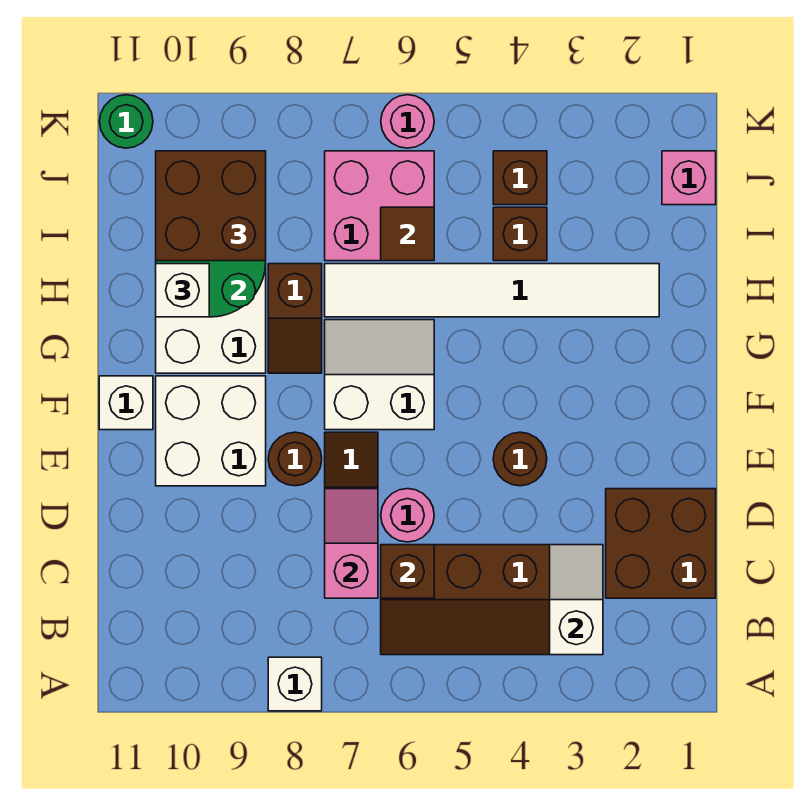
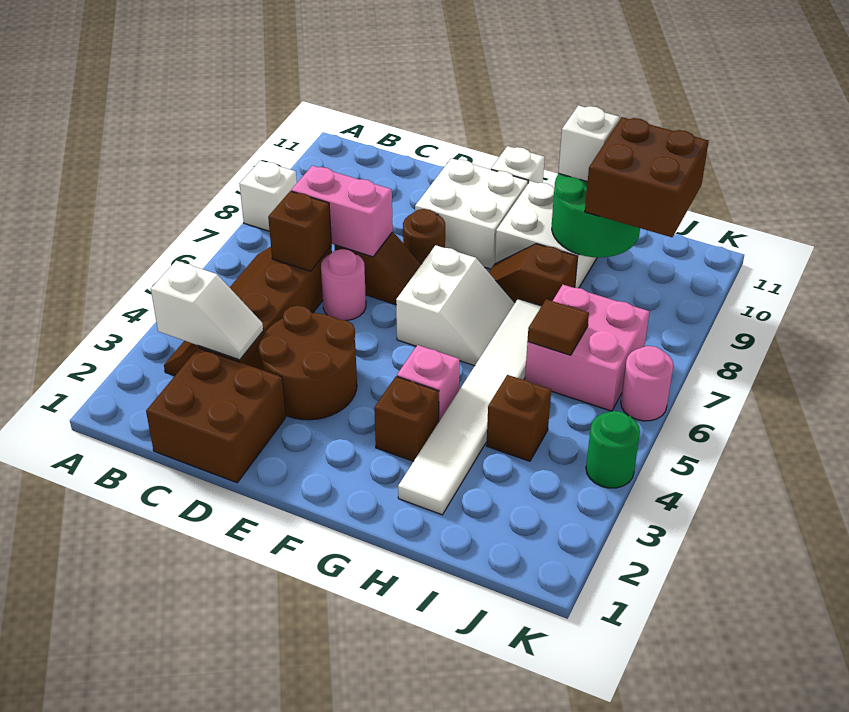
pink 1x2 slope [325,489,378,598] -> pink 1x2 brick [291,166,393,257]
brown 1x1 round brick [493,432,547,486] -> brown 2x2 round brick [259,306,357,420]
pink 1x1 brick [662,151,716,205] -> pink 1x1 brick moved to [397,345,460,421]
brown 1x1 brick [493,151,547,205] -> brown 1x1 brick moved to [374,376,439,461]
green 1x1 round brick [100,95,153,148] -> green 1x1 round brick moved to [586,411,640,488]

